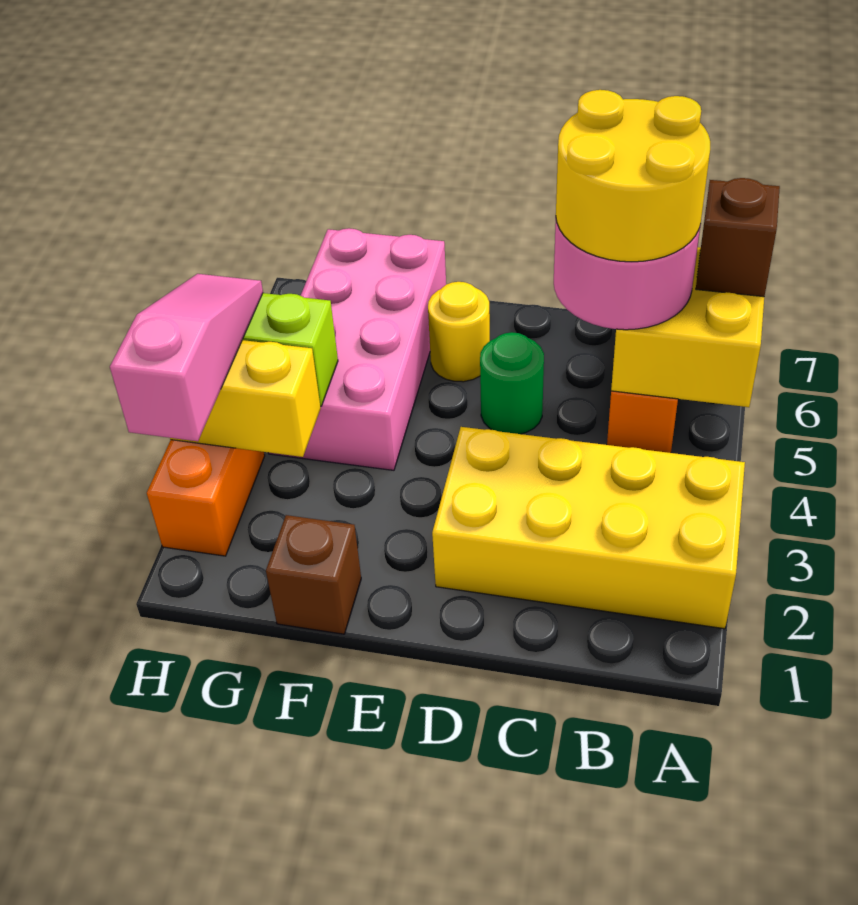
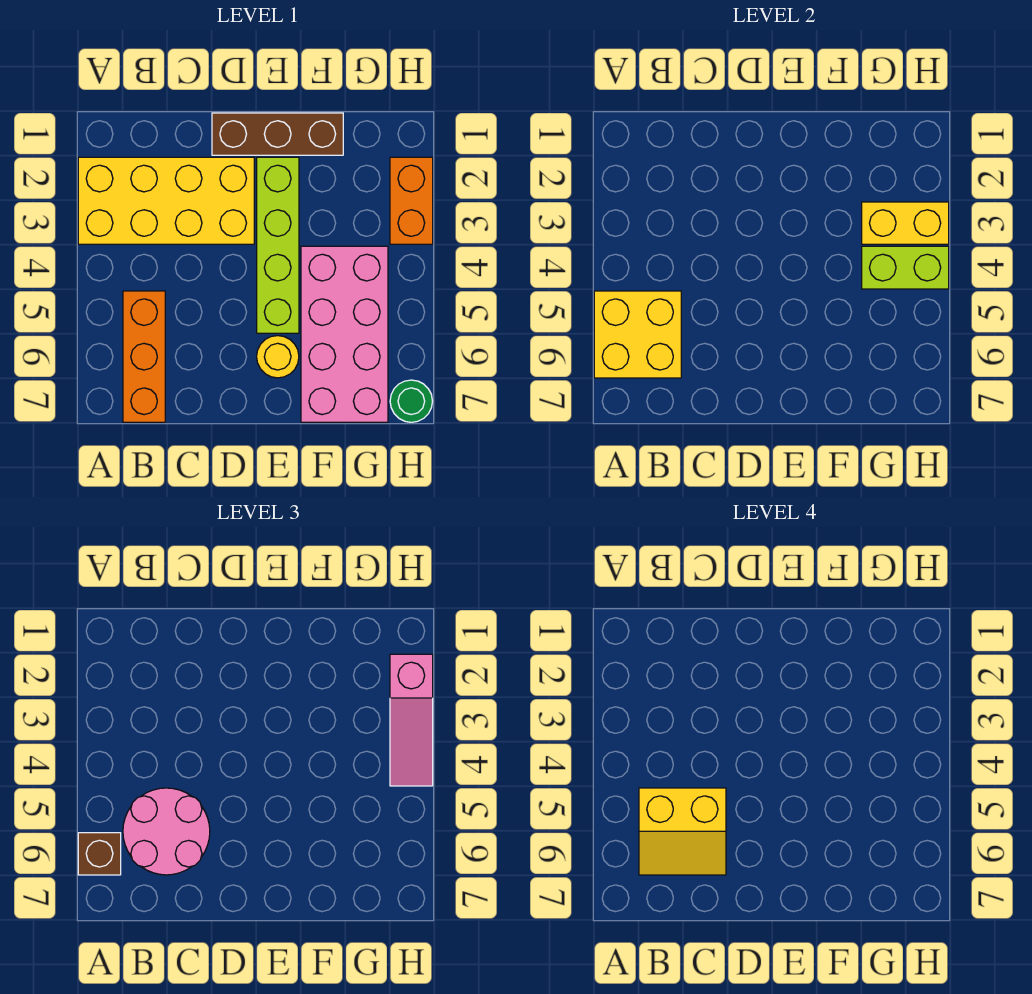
yellow 2x2 round brick [556,90,710,262] -> yellow 2x2 slope [639,788,726,875]
green 1x1 round brick [480,332,544,434] -> green 1x1 round brick moved to [390,380,432,422]
none -> lime 1x4 brick [257,157,299,333]
brown 1x1 brick [266,515,361,634] -> brown 1x3 brick [212,113,343,155]

